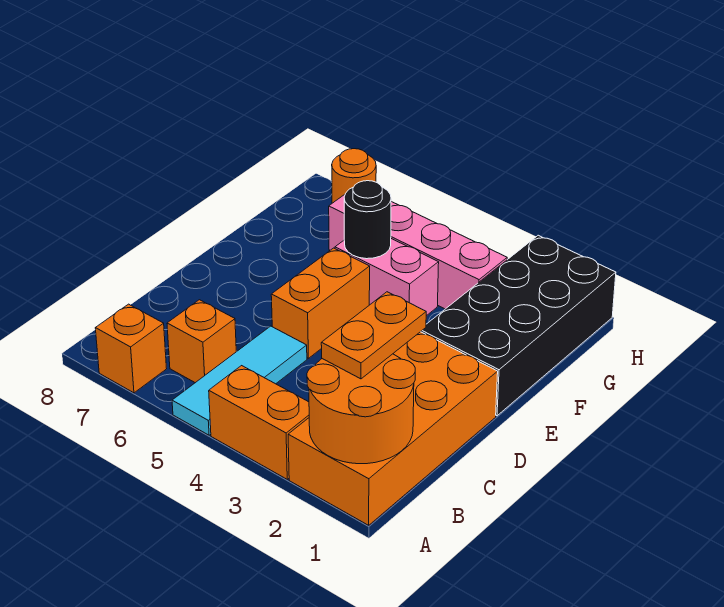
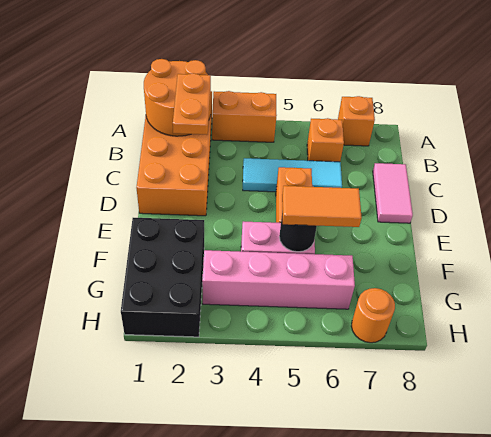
cyan 1x3 tile [172,326,307,435] -> cyan 1x3 tile turned to [243,158,342,192]
none -> pink 1x2 tile [373,163,413,223]
black 2x4 brick [421,235,616,416] -> black 2x3 brick [121,218,204,337]
none -> orange 1x2 tile [282,186,362,227]

